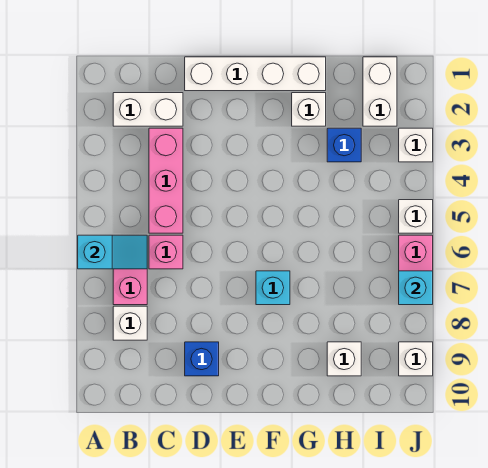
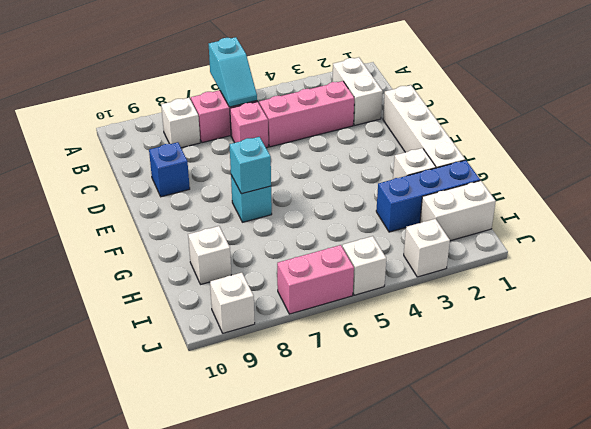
blue 1x1 brick [327,128,361,162] -> blue 1x3 brick [376,160,480,232]
cyan 1x1 brick [399,271,433,305] -> cyan 1x1 brick moved to [229,137,271,194]

